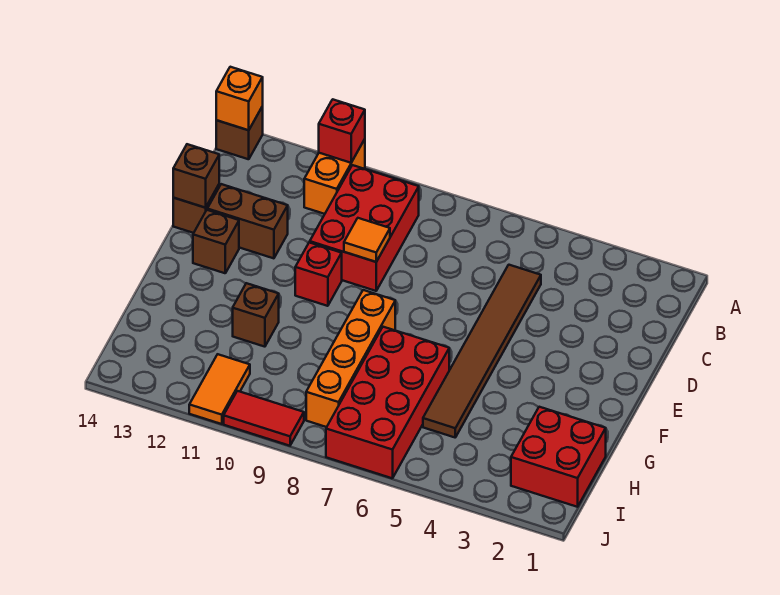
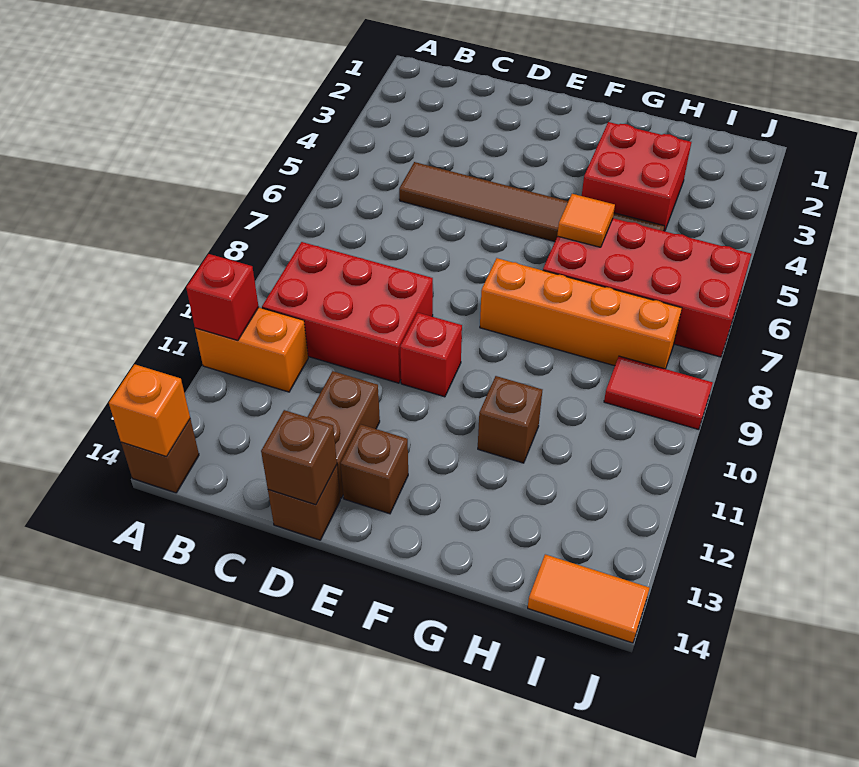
orange 1x1 tile [344,218,390,262] -> orange 1x1 tile moved to [557,194,615,247]
red 2x2 brick [511,407,606,507] -> red 2x2 brick moved to [582,122,691,231]
orange 1x2 tile [189,354,250,424] -> orange 1x2 tile moved to [528,554,649,643]
red 1x2 tile [224,391,304,446] -> red 1x2 tile turned to [604,356,713,430]

